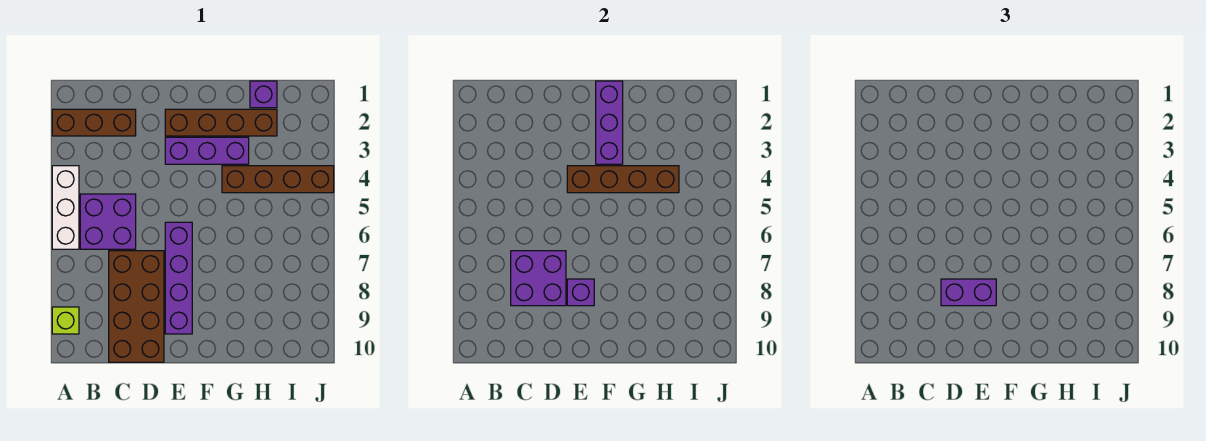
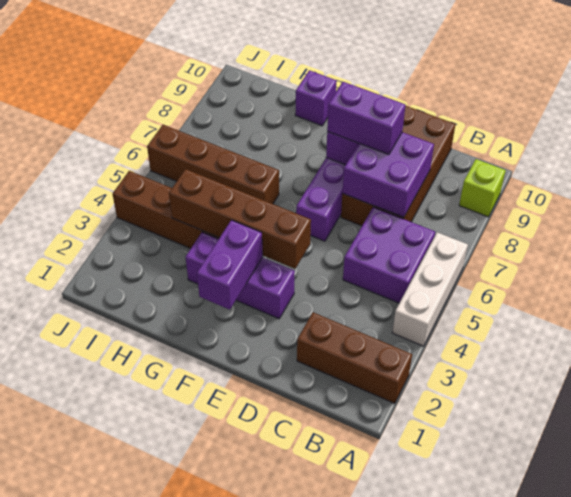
brown 1x4 brick [165,109,277,136] -> brown 1x4 brick moved to [147,125,279,204]
purple 1x3 brick [596,81,623,164] -> purple 1x2 brick [197,220,263,310]
purple 1x1 brick [250,81,277,108] -> purple 1x1 brick moved to [295,70,336,126]

